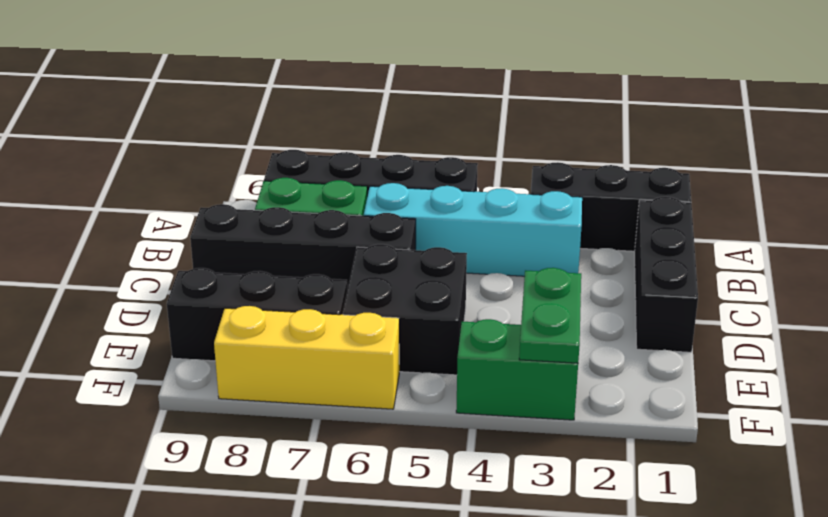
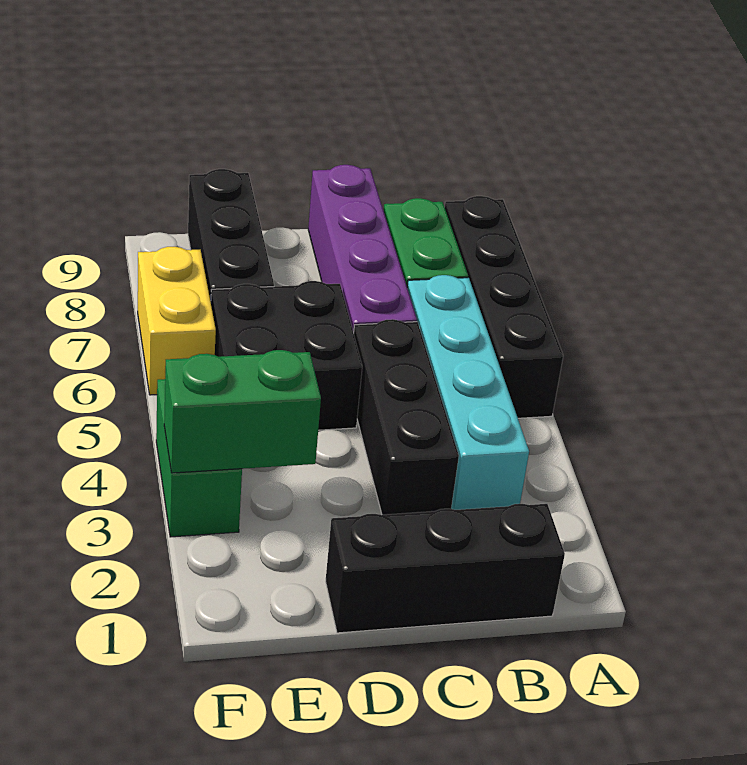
black 1x3 brick [531,162,691,251] -> black 1x3 brick moved to [354,319,459,515]
black 1x4 brick [190,204,416,291] -> purple 1x4 brick [308,165,417,333]
green 1x2 plate [519,268,581,363] -> green 1x2 brick [164,350,321,473]
yellow 1x3 brick [214,306,399,409] -> yellow 1x2 brick [138,247,216,395]

